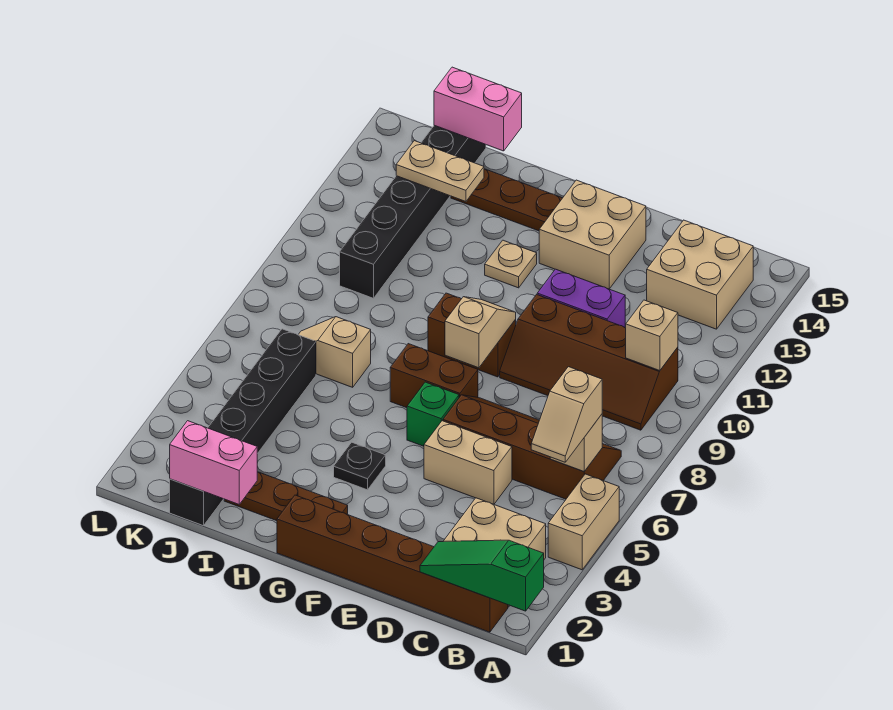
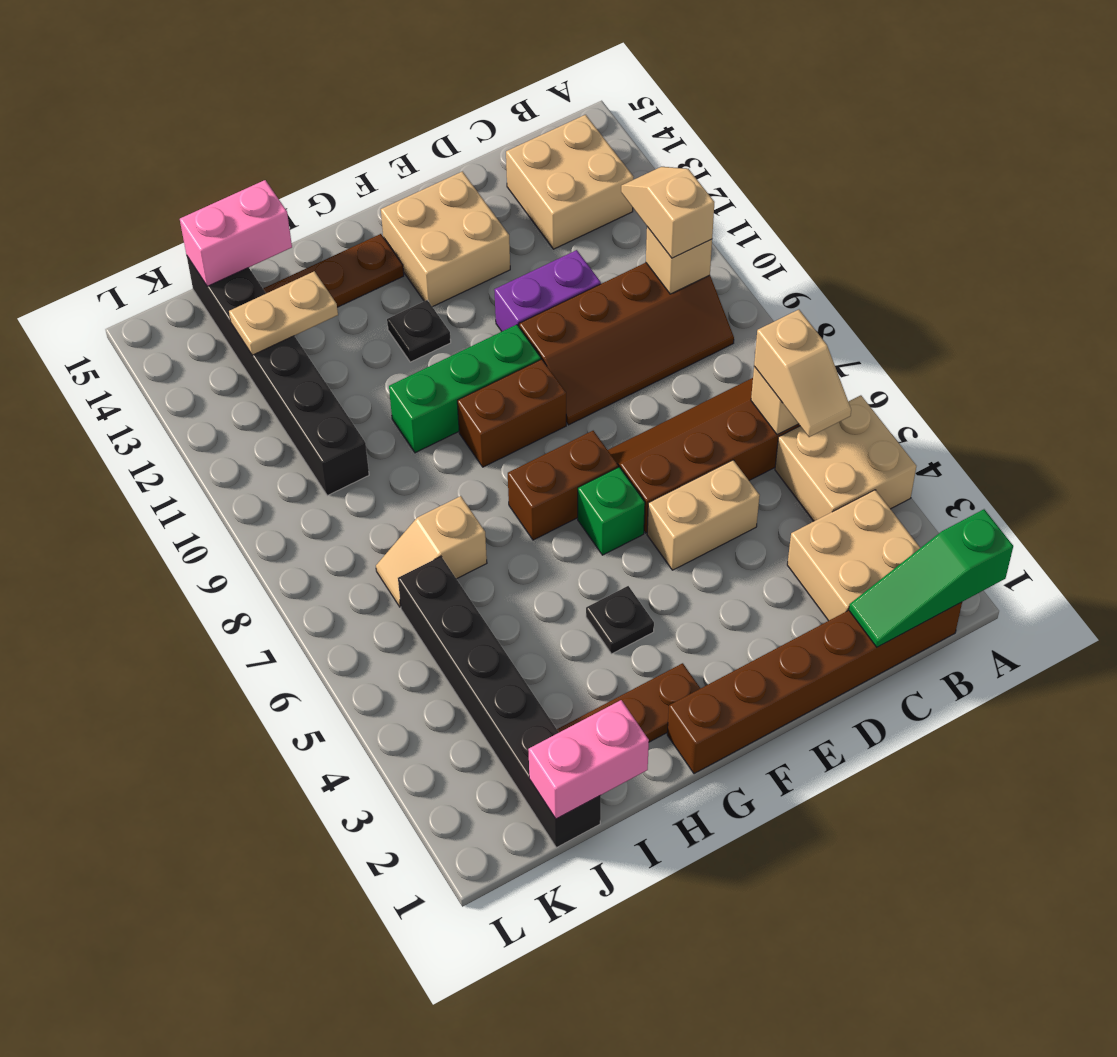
tan 1x2 brick [548,474,619,570] -> tan 2x2 brick [775,395,916,521]
tan 1x2 slope [445,297,516,368] -> tan 1x2 slope moved to [621,167,714,258]
none -> green 1x3 brick [389,325,541,453]
tan 1x1 plate [485,240,537,288] -> black 1x1 plate [387,300,451,362]

